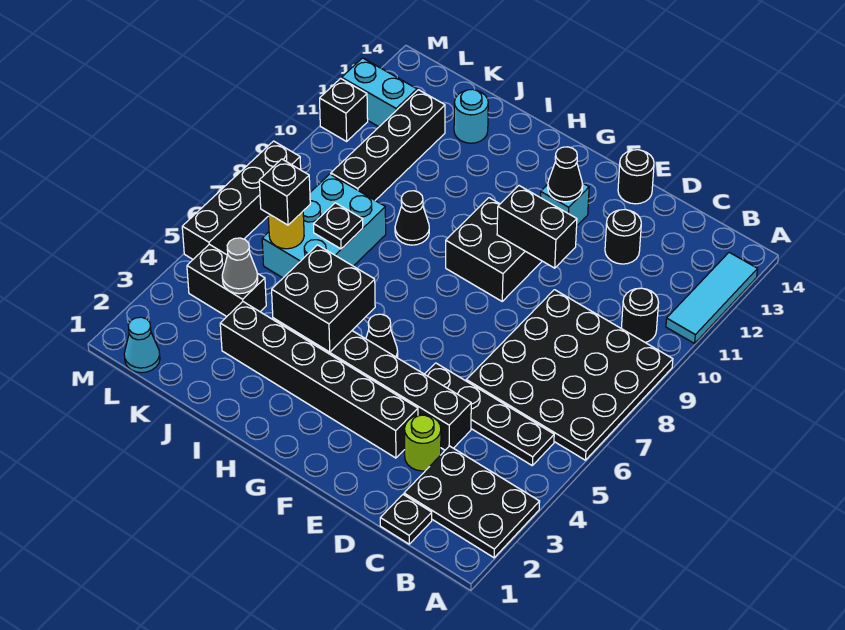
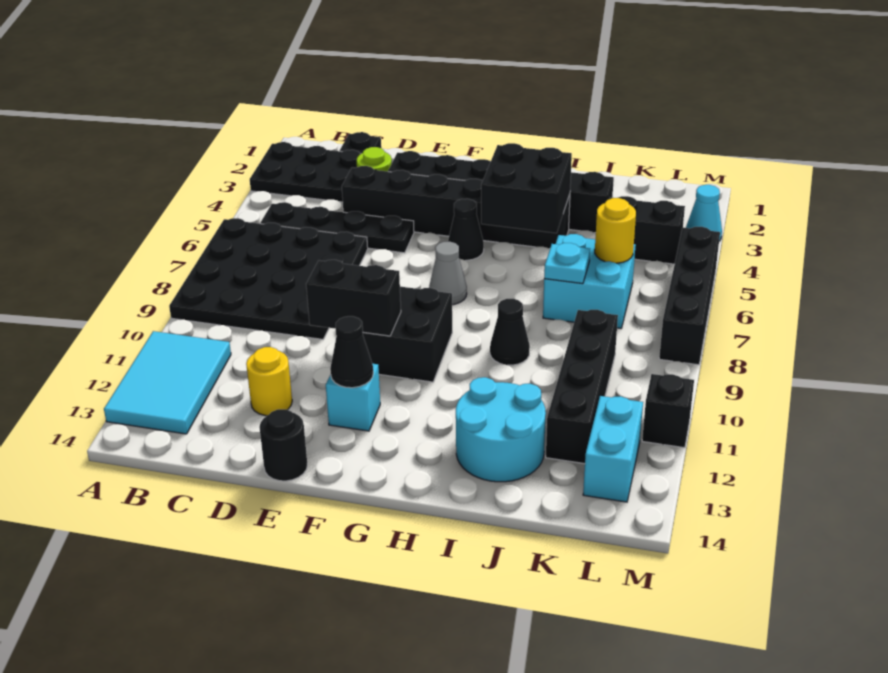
cyan 1x3 tile [666,252,758,344] -> cyan 2x3 tile [104,331,231,434]
black 1x1 round brick [621,288,659,343] -> none
black 1x1 round brick [605,209,641,264] -> yellow 1x1 round brick [246,347,292,416]
cyan 2x3 brick [262,174,386,278] -> cyan 2x2 brick [543,234,636,328]
black 1x1 plate [313,203,363,249] -> cyan 1x1 plate [544,243,590,284]
cyan 1x1 round brick [454,89,488,143] -> cyan 2x2 round brick [456,377,546,482]
grey 1x1 cone [222,238,258,294] -> grey 1x1 cone moved to [429,242,467,305]
black 1x1 brick [259,159,310,225] -> none
cyan 1x1 cone [124,317,160,373] -> cyan 1x1 cone moved to [686,185,722,241]
cyan 1x2 brick [342,58,417,127] -> cyan 1x2 brick turned to [583,396,643,502]

